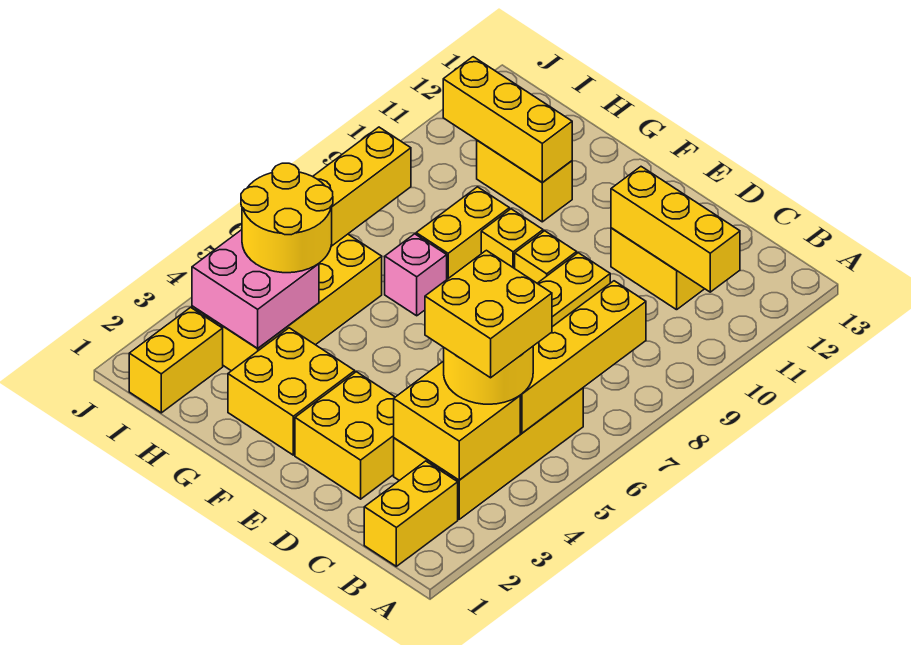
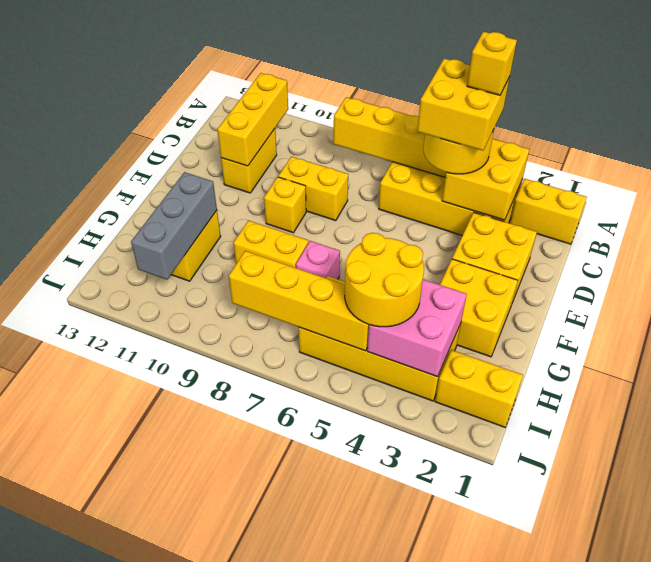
yellow 1x1 brick [481,209,543,269] -> yellow 1x1 brick moved to [467,31,517,95]
yellow 1x3 brick [443,57,572,183] -> grey 1x3 brick [131,172,217,280]

